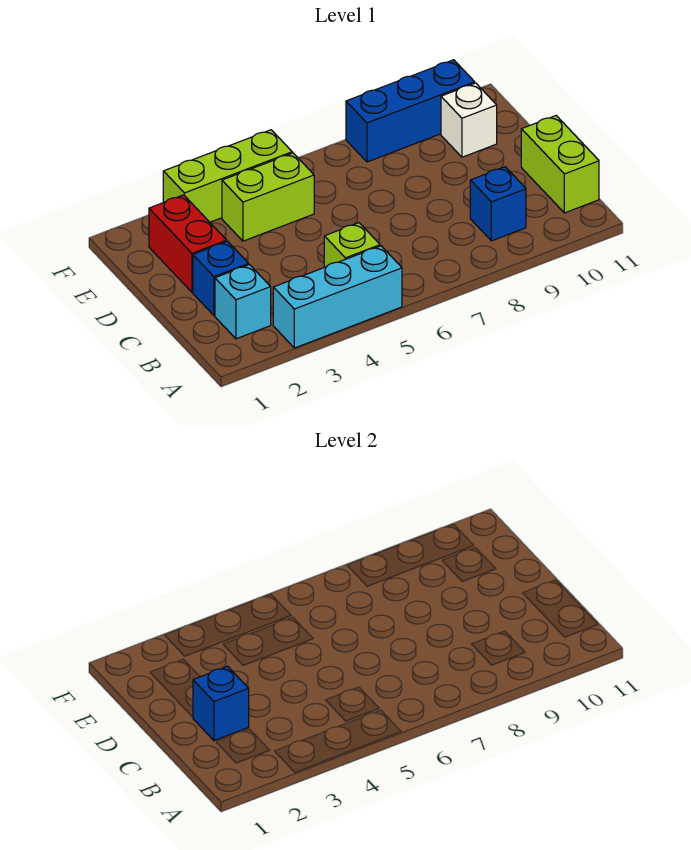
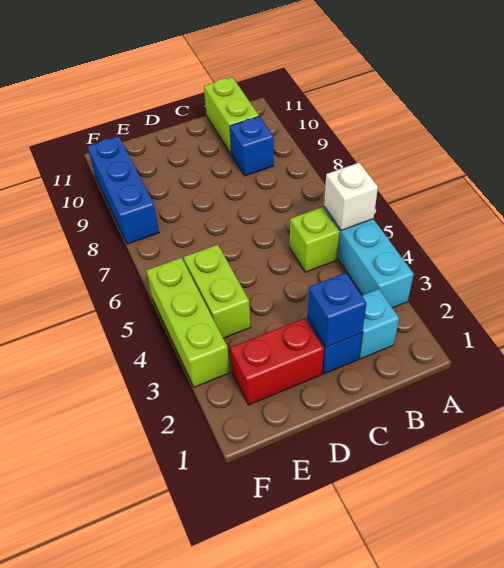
lime 1x2 brick [521,116,599,213] -> lime 1x2 brick turned to [204,77,259,155]
white 1x1 brick [441,83,497,157] -> white 1x1 brick moved to [324,163,378,230]

